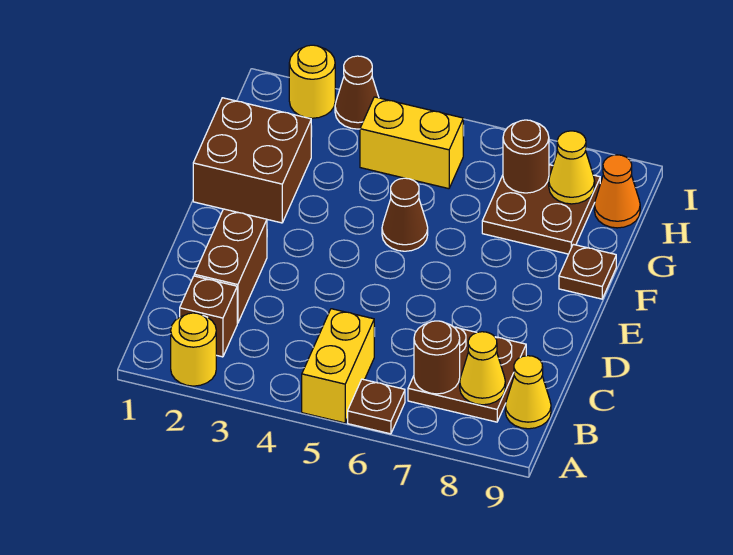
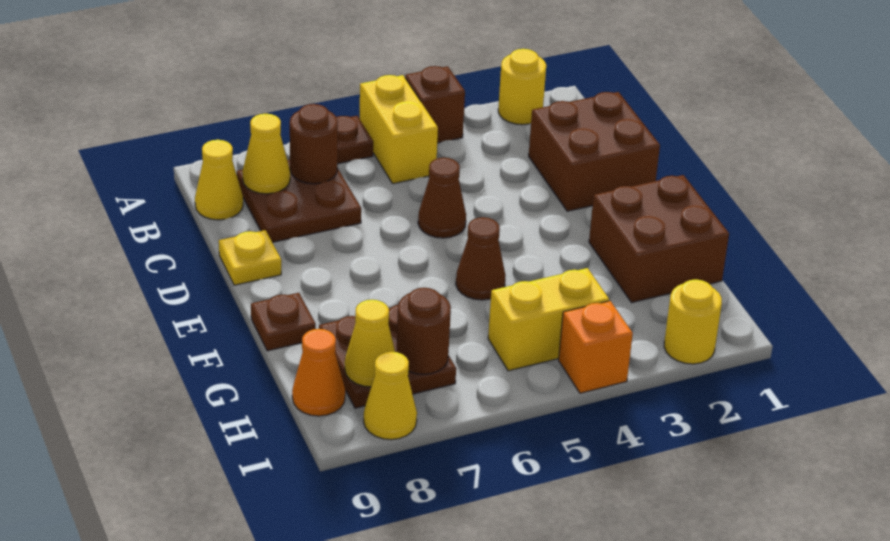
brown 1x1 brick [180,276,237,357] -> brown 1x1 brick moved to [405,66,465,143]
brown 1x2 brick [194,209,267,323] -> brown 2x2 brick [529,92,660,211]
none -> yellow 1x1 plate [219,230,281,285]
brown 1x1 cone [335,56,379,129] -> brown 1x1 cone moved to [418,158,466,238]
none -> orange 1x1 brick [559,301,633,393]
none -> yellow 1x1 cone [364,352,417,440]

